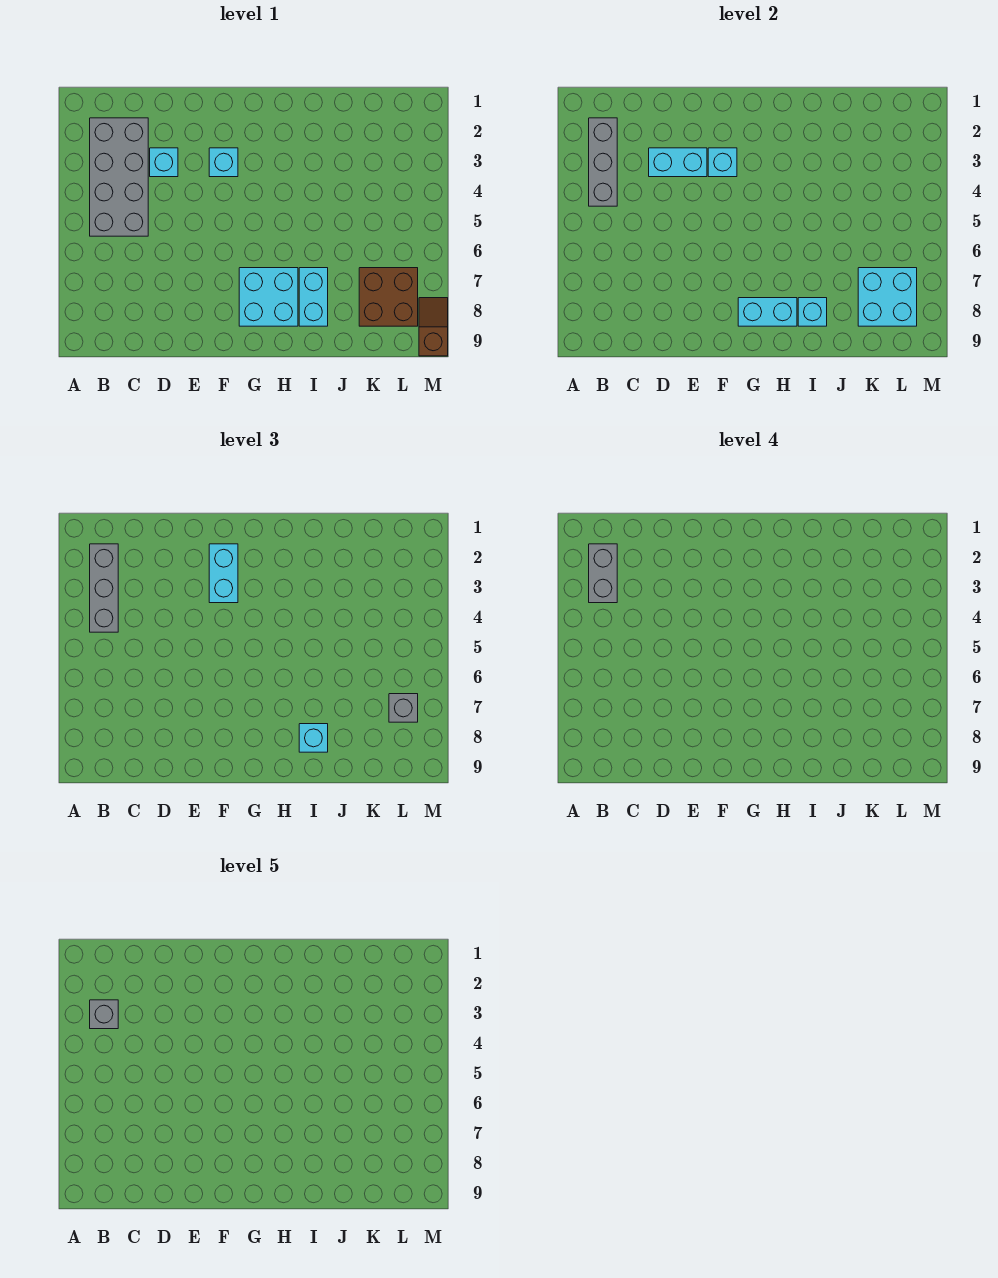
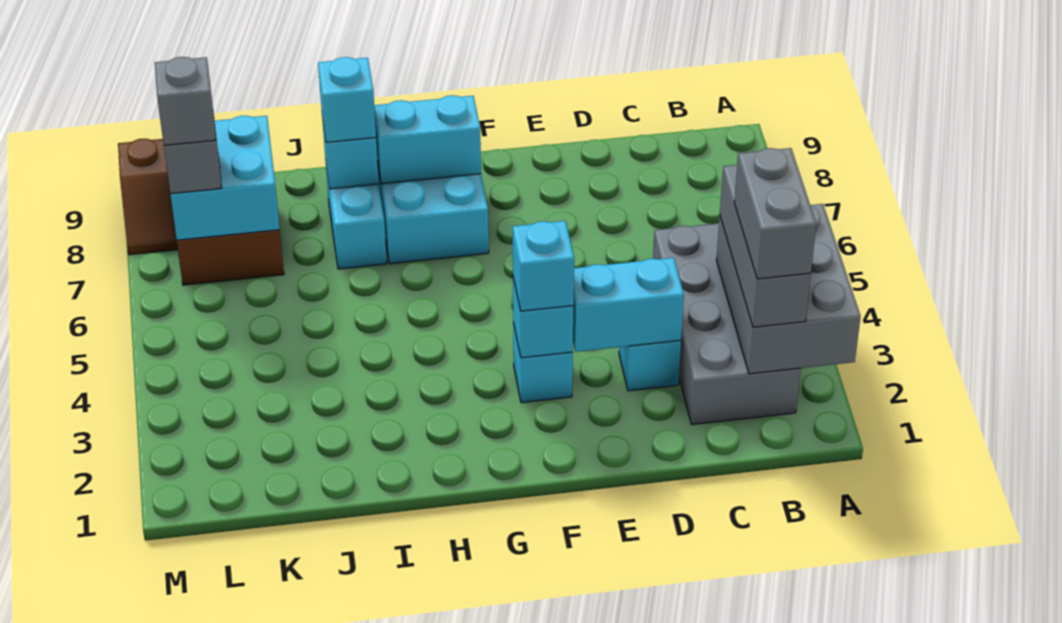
grey 1x3 brick [589,118,617,206] -> grey 2x3 brick [716,204,861,374]
grey 1x1 brick [90,1000,118,1029] -> grey 1x1 brick moved to [155,57,216,145]
cyan 1x2 brick [209,544,238,603] -> cyan 1x1 brick [513,221,574,311]

